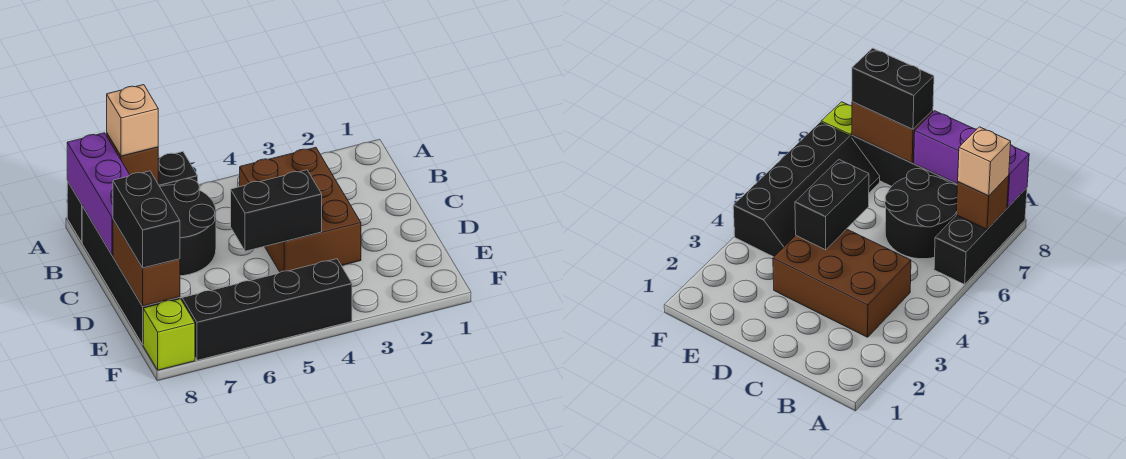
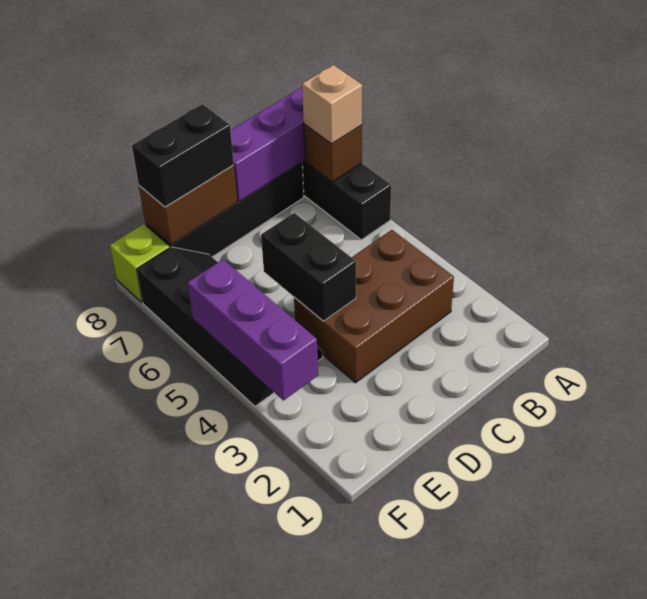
black 2x2 round brick [160,179,216,276] -> none
none -> purple 1x3 brick [188,260,318,400]

